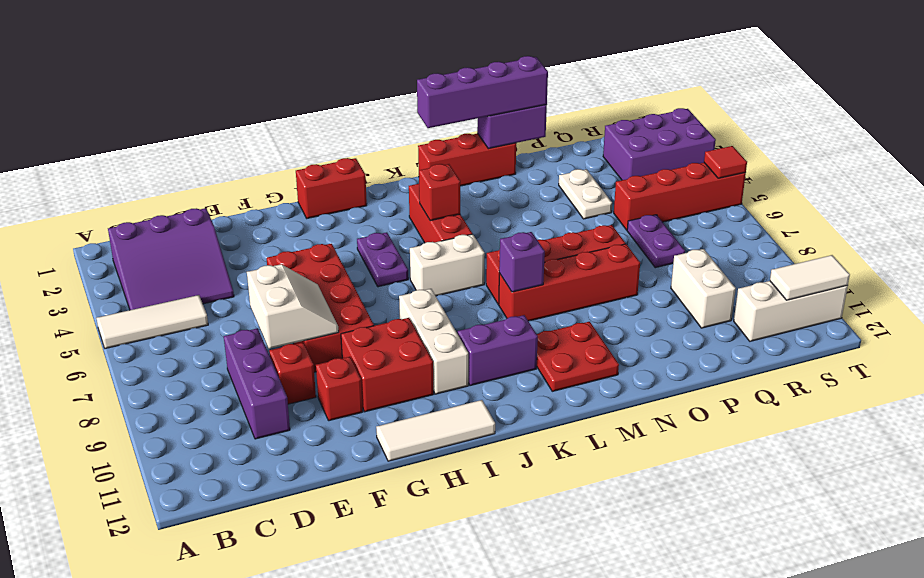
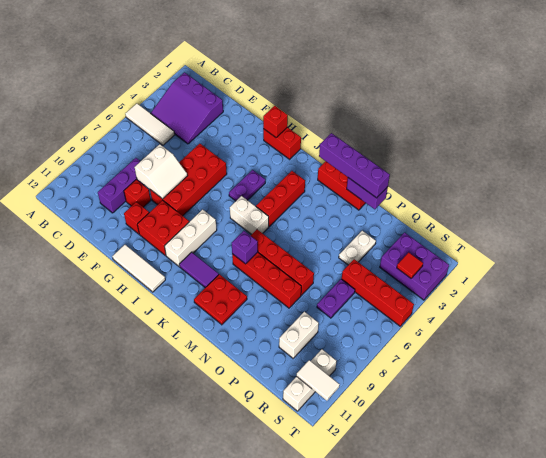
purple 1x2 brick [458,315,538,386] -> purple 1x2 tile [179,252,219,288]
red 1x1 brick [419,164,460,221] -> red 1x1 brick moved to [263,106,288,137]
white 1x3 brick [734,281,848,341] -> white 1x3 brick turned to [283,349,336,411]
red 1x1 tile [704,146,747,178] -> red 1x1 tile moved to [397,252,423,278]

